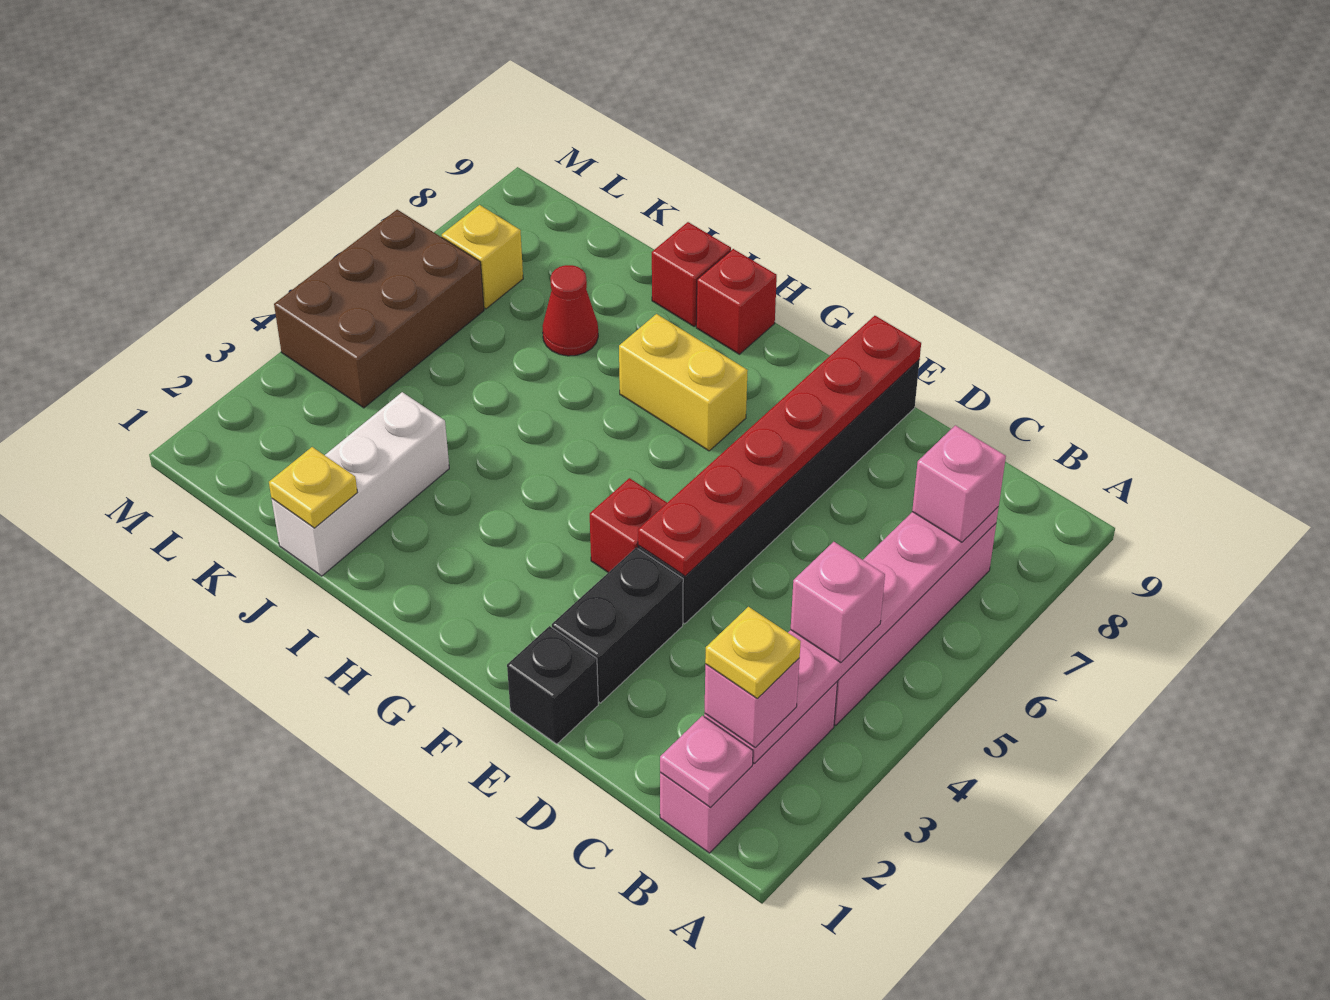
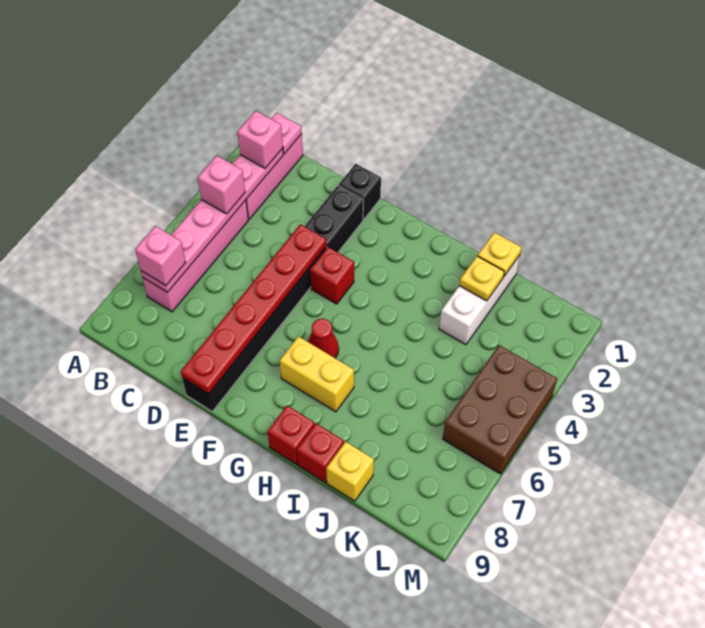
yellow 1x1 plate [705,607,801,698] -> yellow 1x1 plate moved to [459,256,504,301]
red 1x1 cone [542,265,598,356] -> red 1x1 cone moved to [308,319,339,358]
yellow 1x1 brick [442,205,523,309] -> yellow 1x1 brick moved to [326,442,374,501]

